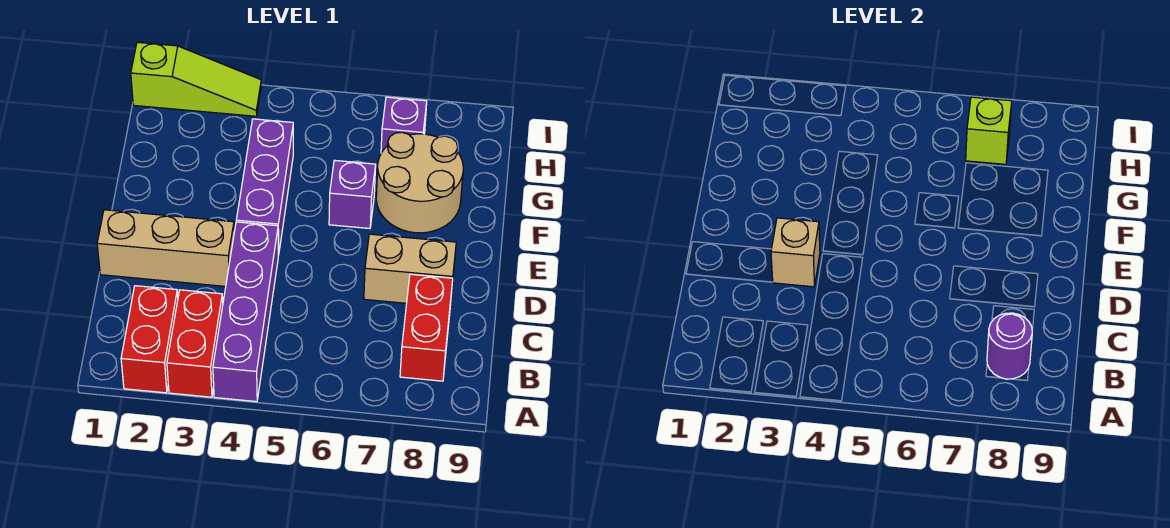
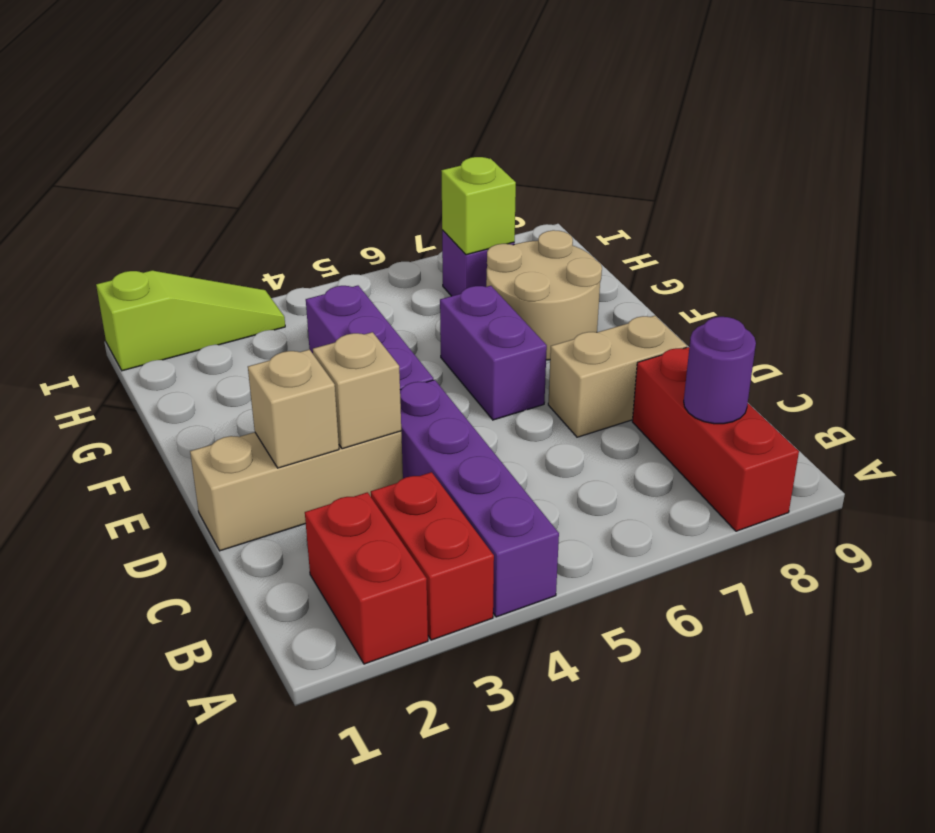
red 1x2 brick [400,274,453,381] -> red 1x3 brick [632,347,799,531]
none -> tan 1x1 brick [248,349,339,468]
purple 1x1 brick [329,160,376,229] -> purple 1x2 brick [440,286,547,420]

